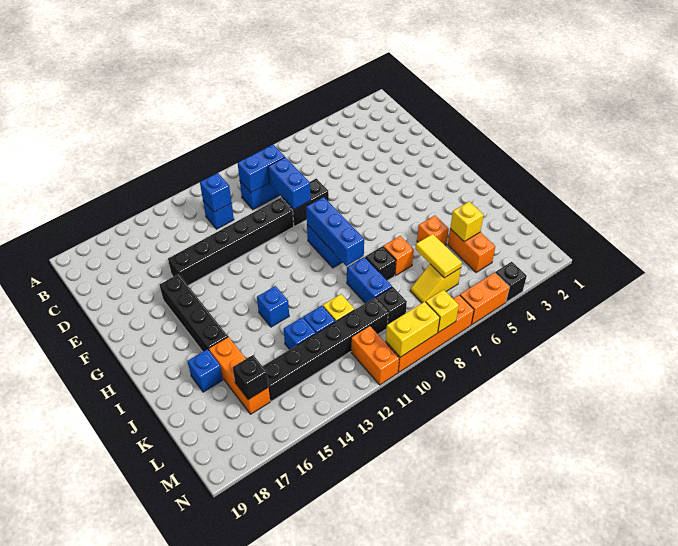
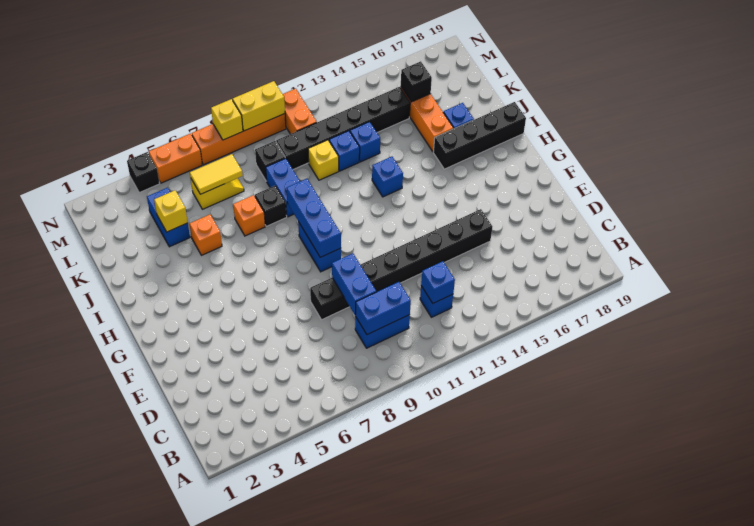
black 1x4 brick [159,274,228,352] -> black 1x4 brick turned to [433,102,526,169]
orange 1x2 brick [448,229,495,273] -> blue 1x2 brick [147,188,190,247]
yellow 1x2 tile [415,234,462,278] -> yellow 1x2 tile turned to [190,154,243,194]

